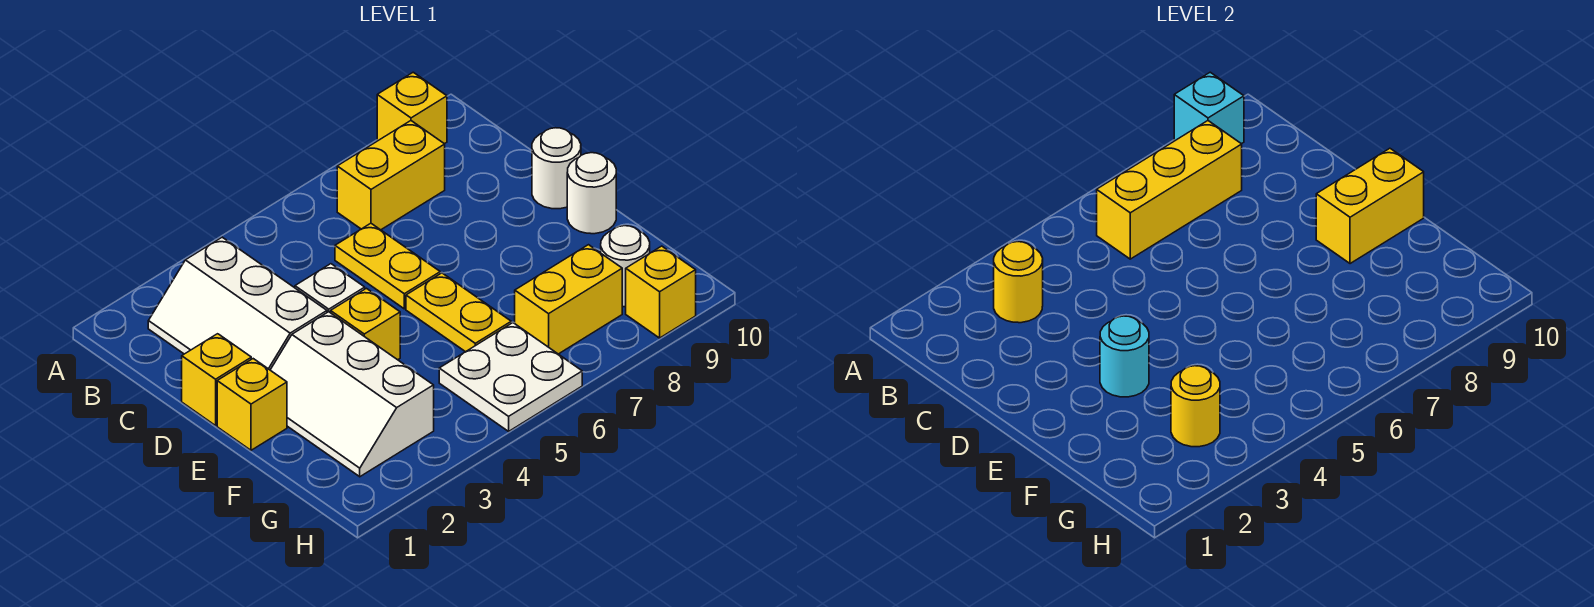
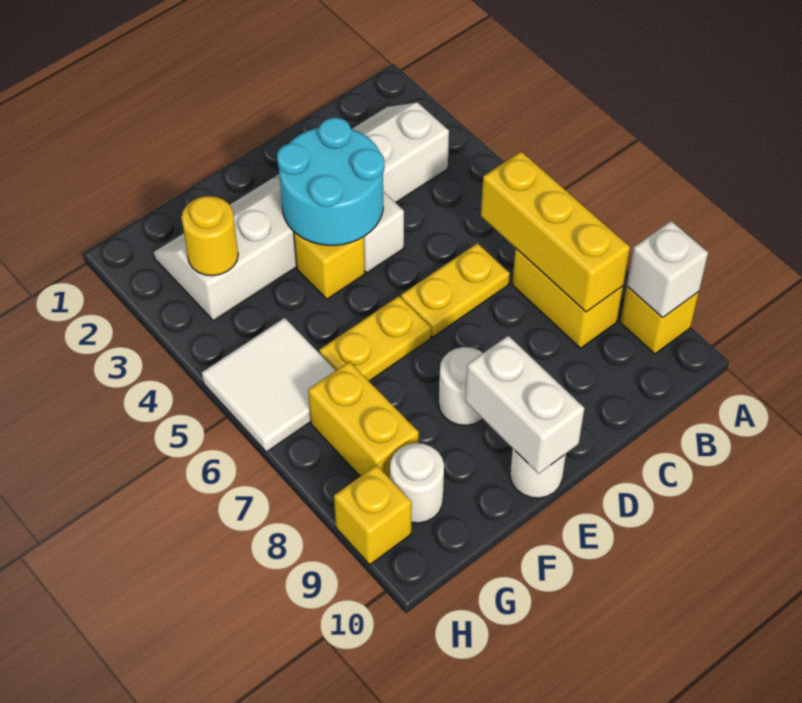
cyan 1x1 brick [1174,72,1244,144] -> white 1x1 brick [627,221,708,317]
yellow 1x1 round brick [994,242,1043,323] -> none
yellow 1x1 brick [182,334,251,426] -> none
white 1x1 round brick [532,128,581,209] -> white 1x1 round brick moved to [439,347,483,426]
yellow 1x1 brick [217,359,287,450] -> none
cyan 1x1 round brick [1100,316,1149,397] -> cyan 2x2 round brick [277,118,384,245]
yellow 1x2 brick [1316,148,1424,264] -> white 1x2 brick [465,336,584,474]
white 2x2 plate [439,323,582,431] -> white 2x2 tile [202,318,336,452]

